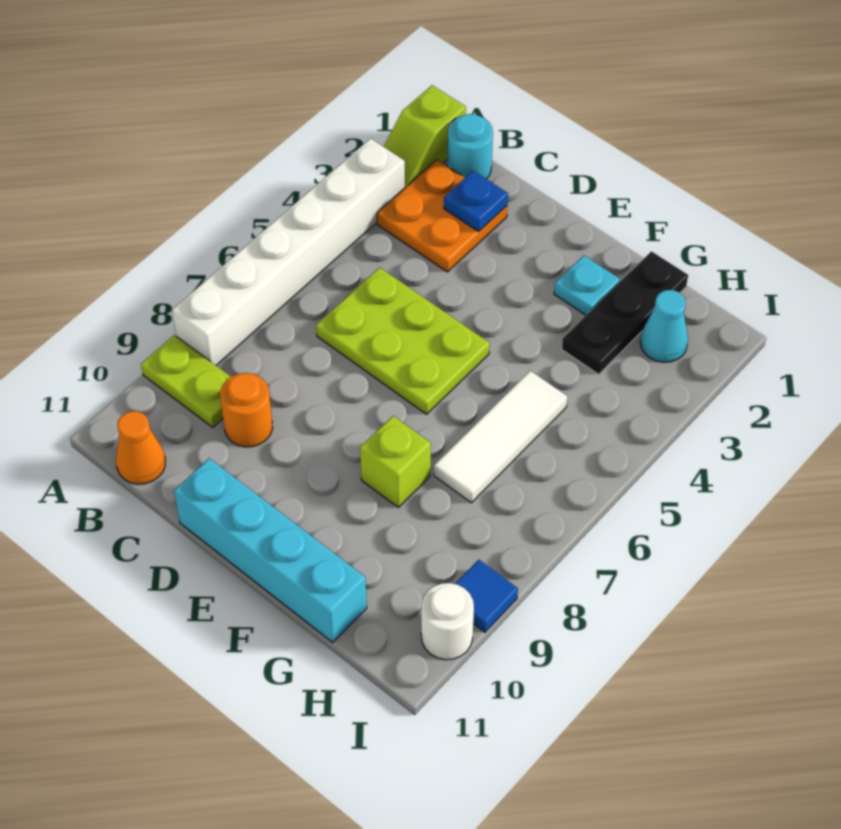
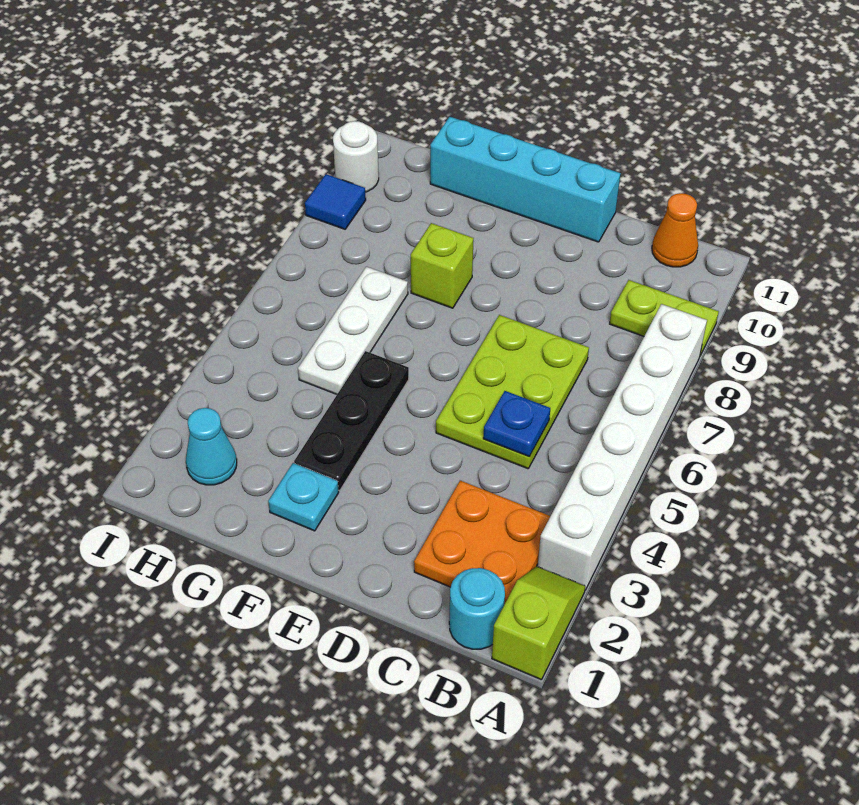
blue 1x1 plate [444,171,508,231] -> blue 1x1 plate moved to [483,391,550,456]
lime 2x3 plate [316,267,490,414] -> lime 2x3 plate turned to [436,315,589,469]
orange 1x1 round brick [220,373,273,447] -> none
black 1x3 plate [562,251,688,374] -> black 1x3 plate moved to [294,351,409,491]
white 1x3 tile [434,371,567,503] -> white 1x3 plate [298,267,408,394]

